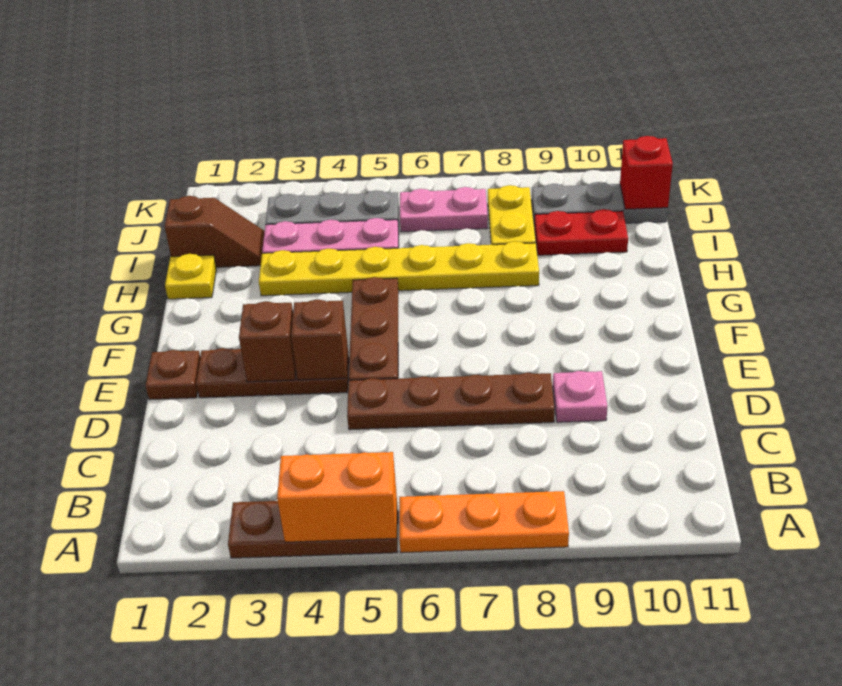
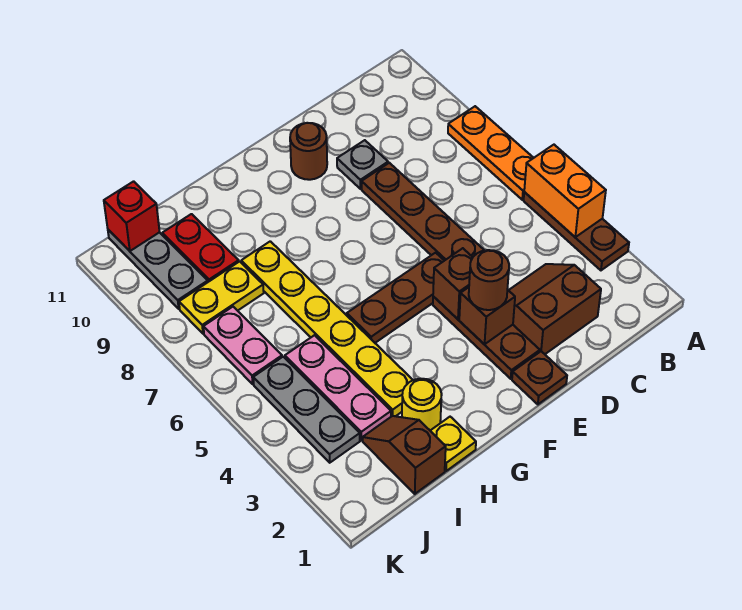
none -> brown 2x2 slope [509,264,601,354]
pink 1x1 plate [553,371,607,422] -> grey 1x1 plate [337,140,388,189]
none -> brown 1x1 round brick [469,250,509,310]
none -> brown 1x1 round brick [290,123,327,180]
none -> yellow 1x1 round brick [402,379,442,430]

